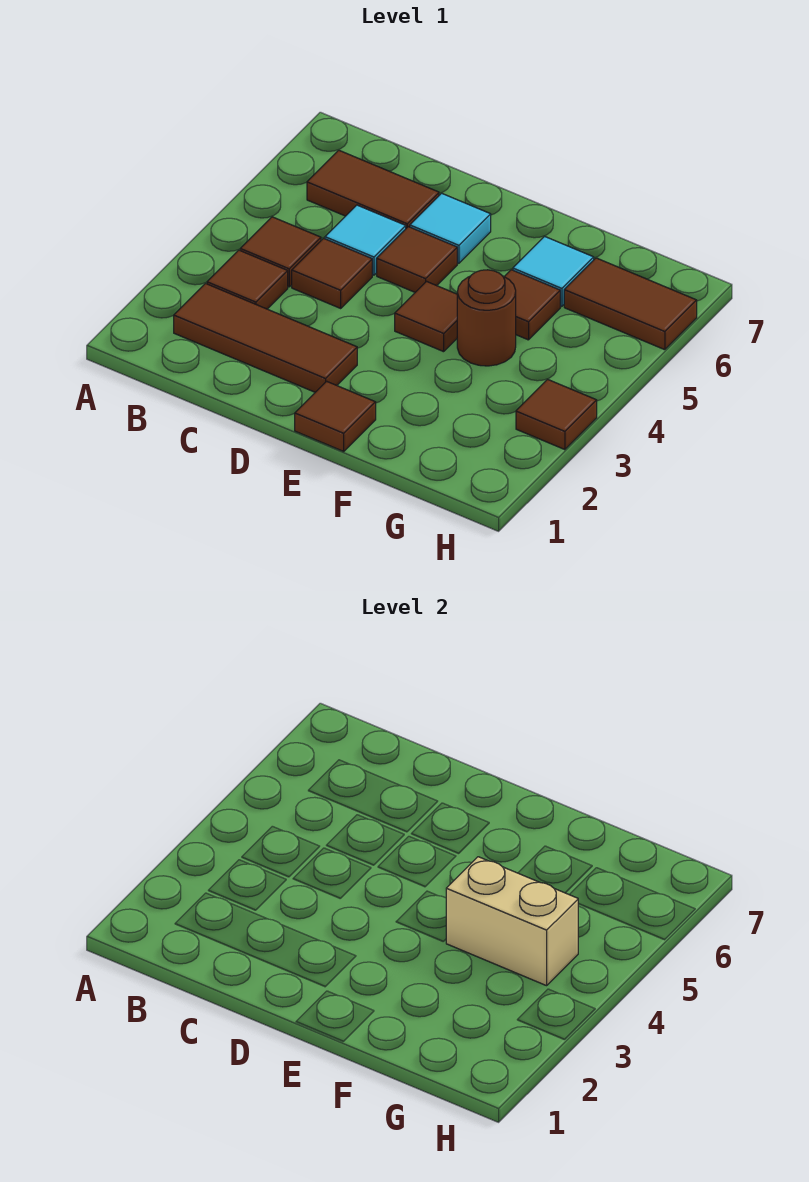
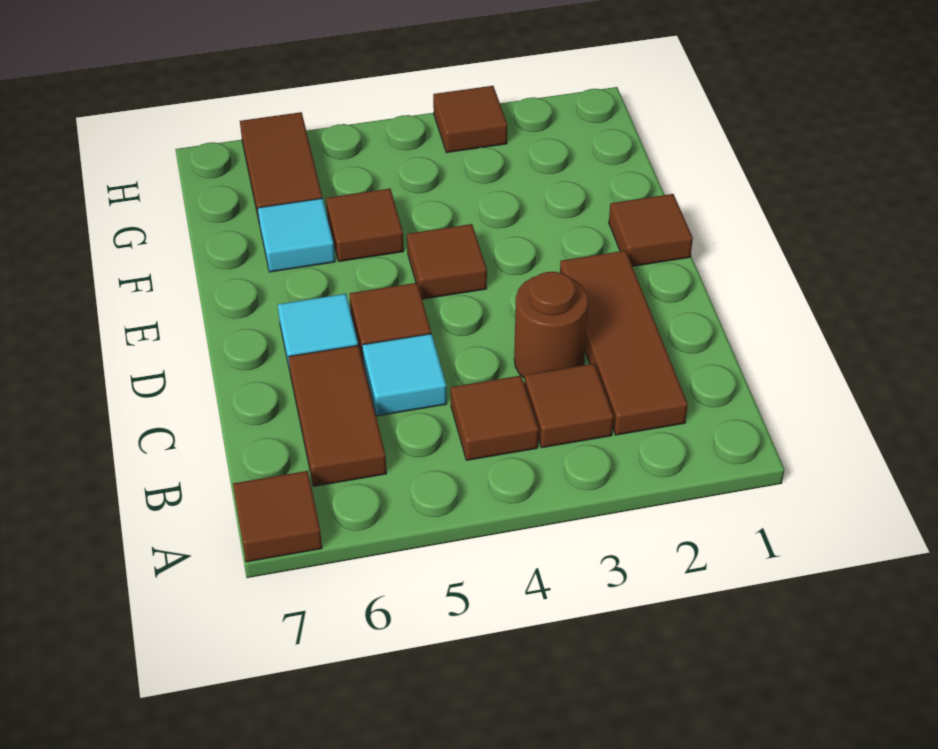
brown 1x1 tile [292,238,372,308] -> brown 1x1 tile moved to [233,471,322,562]
brown 1x1 round brick [457,270,516,366] -> brown 1x1 round brick moved to [514,272,588,378]
tan 1x2 brick [446,857,578,986] -> none

